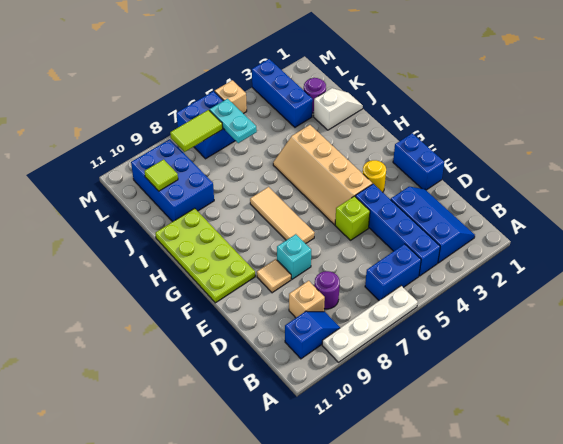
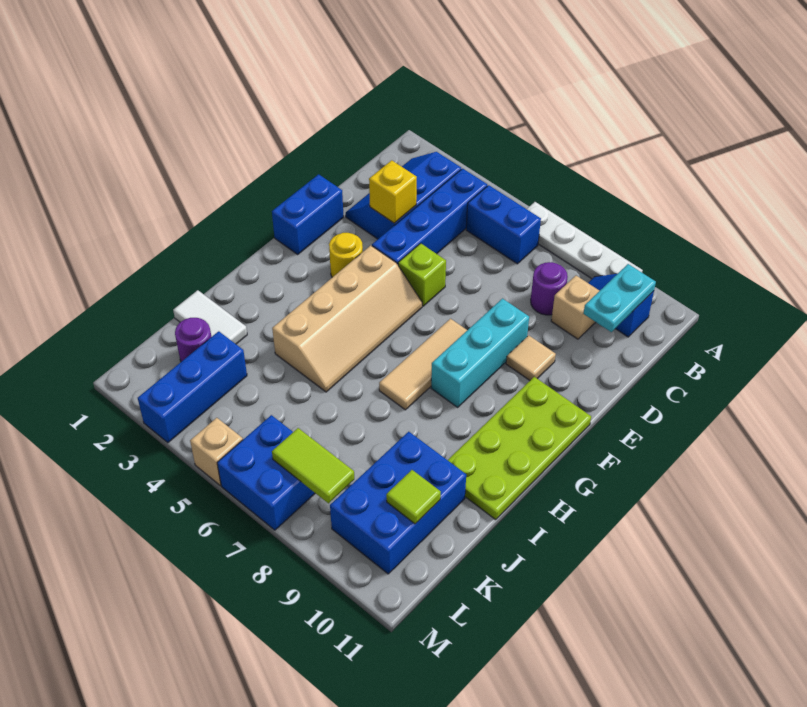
none -> yellow 1x1 brick [369,160,417,223]
cyan 1x1 brick [277,234,311,279] -> cyan 1x3 brick [431,299,529,407]
white 1x2 slope [314,88,363,130] -> white 1x2 tile [173,290,247,344]
cyan 1x2 plate [209,99,257,143] -> cyan 1x2 plate moved to [583,264,656,332]

